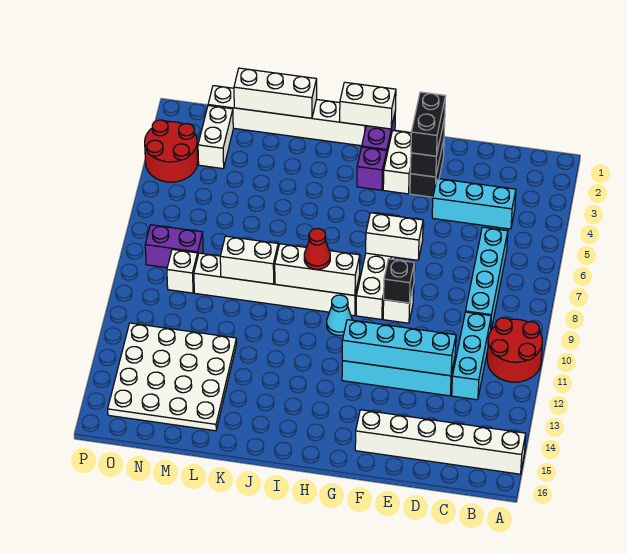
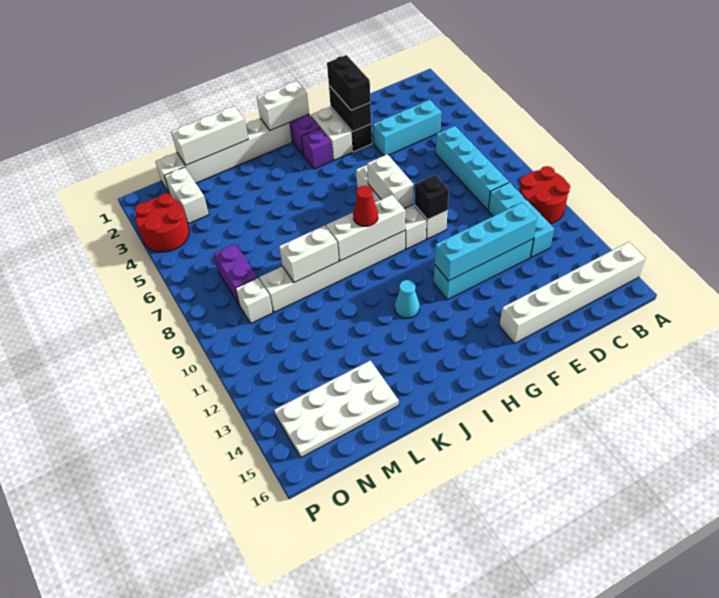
white 1x2 brick [366,213,423,260] -> white 1x2 brick turned to [367,154,413,208]
cyan 1x1 cone [327,295,352,335] -> cyan 1x1 cone moved to [395,280,420,318]
white 4x4 plate [108,323,237,431] -> white 2x4 plate [274,360,399,457]
purple 1x2 brick [145,225,203,268] -> purple 1x2 brick turned to [214,244,258,304]

